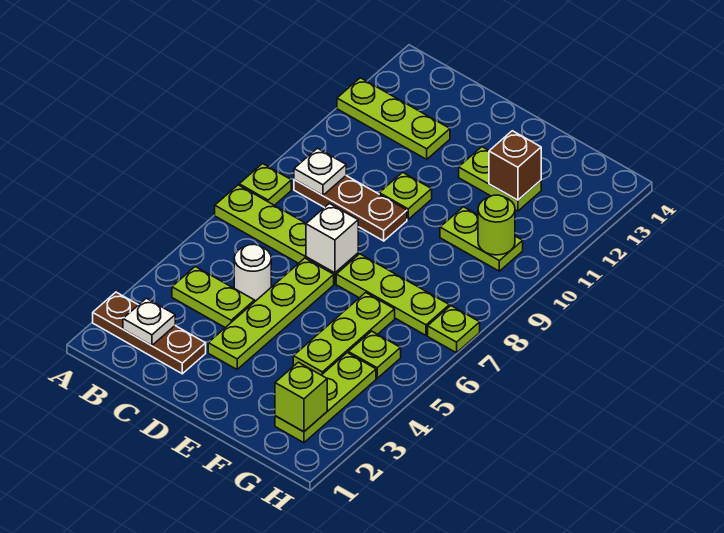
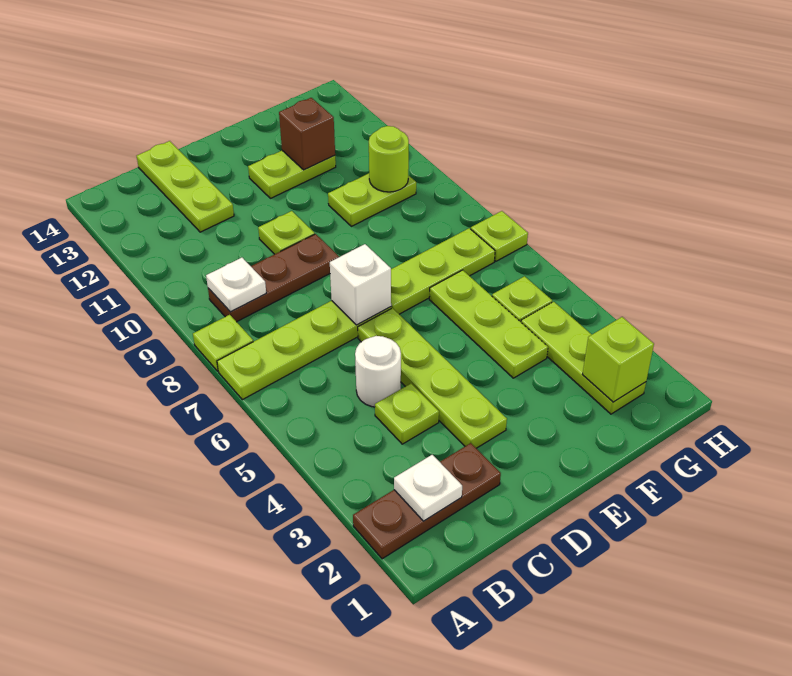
lime 1x3 plate [337,78,450,159] -> lime 1x3 plate turned to [137,141,234,232]
lime 1x2 plate [172,267,255,328] -> lime 1x1 plate [375,384,439,444]

